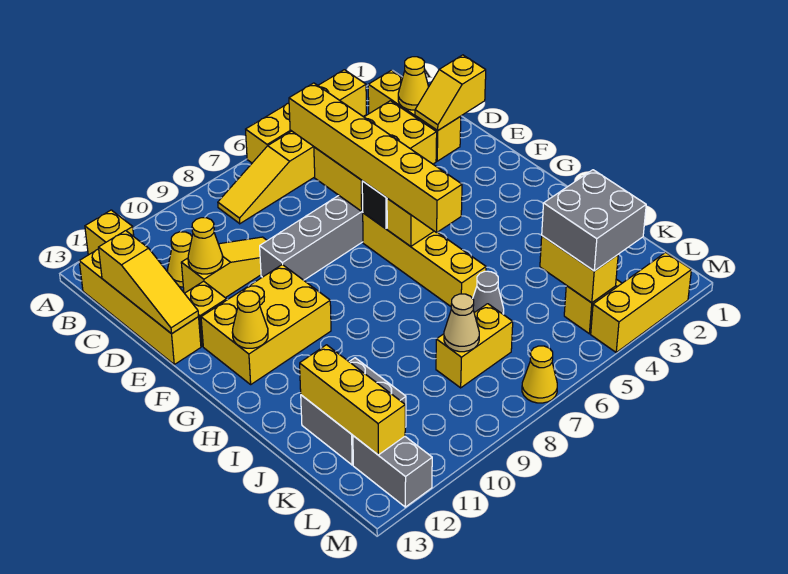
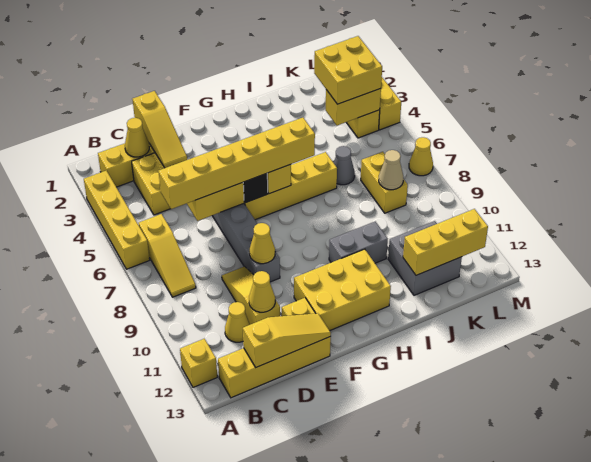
yellow 1x2 slope [415,55,486,130] -> yellow 1x3 slope [132,91,187,168]
yellow 2x3 brick [201,265,331,384] -> yellow 2x3 brick turned to [294,249,391,331]
yellow 1x1 cone [232,291,268,348] -> yellow 1x1 cone moved to [250,223,275,264]
grey 2x2 brick [542,170,646,271] -> yellow 2x2 brick [314,36,382,104]
grey 1x2 brick [353,436,432,507] -> grey 1x2 brick moved to [329,222,388,263]

